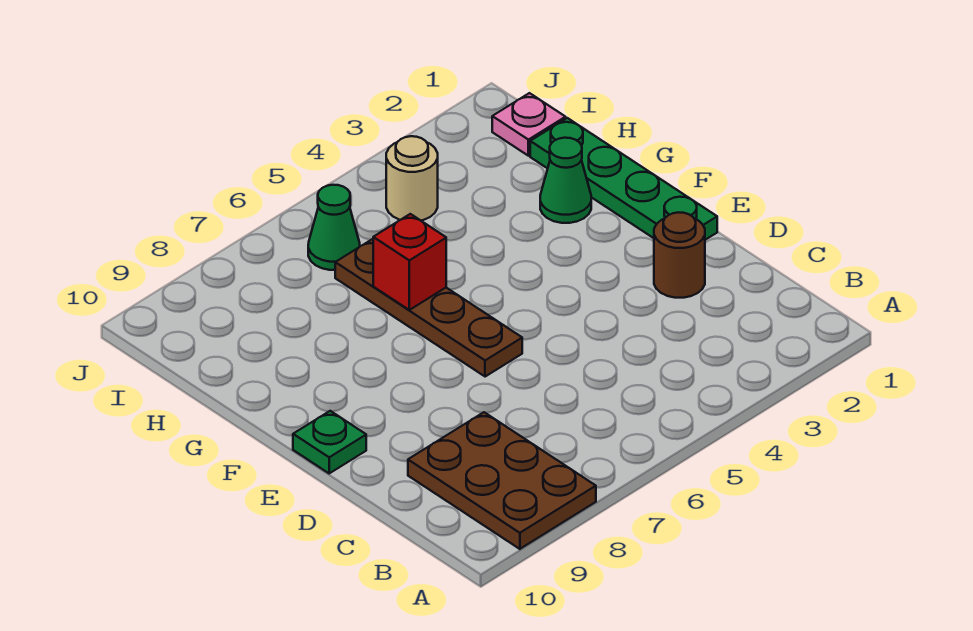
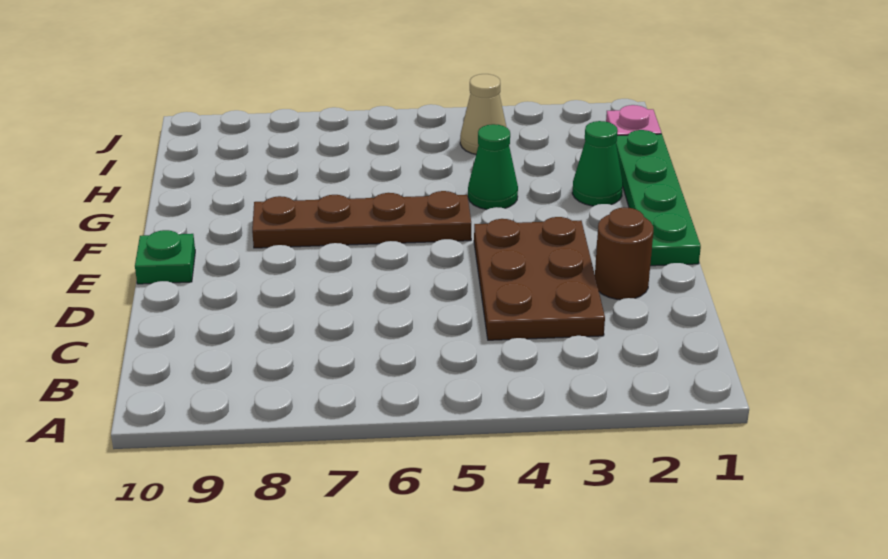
brown 2x3 plate [408,412,596,549] -> brown 2x3 plate moved to [474,217,605,340]
brown 1x4 plate [335,239,522,377] -> brown 1x4 plate turned to [252,191,471,248]
red 1x1 brick [373,214,446,310] -> none
tan 1x1 round brick [386,136,438,221] -> tan 1x1 cone [460,74,506,154]
green 1x1 cone [308,185,360,270] -> green 1x1 cone moved to [468,124,518,210]

